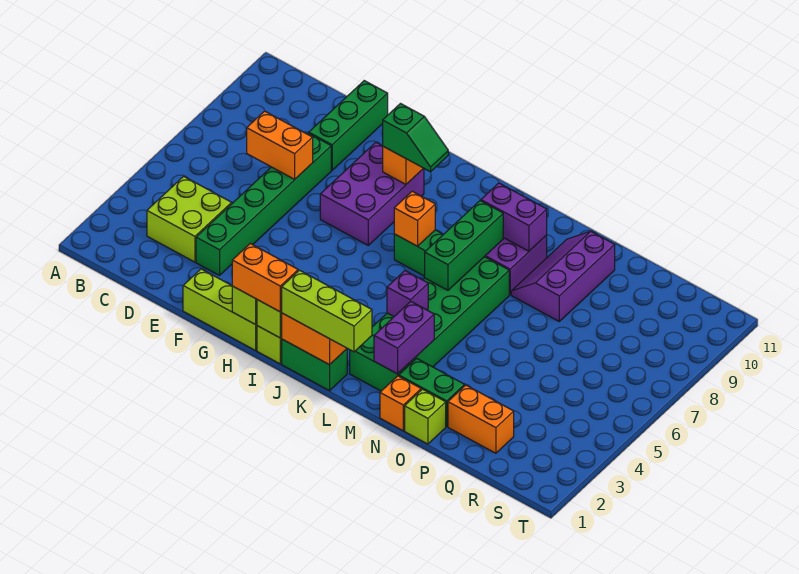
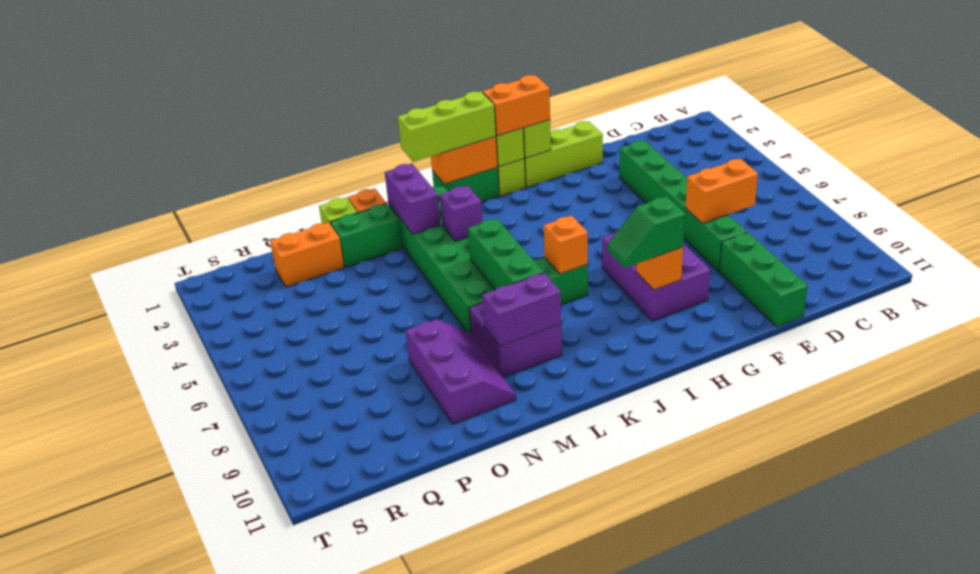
lime 2x2 brick [147,176,232,262] -> none

